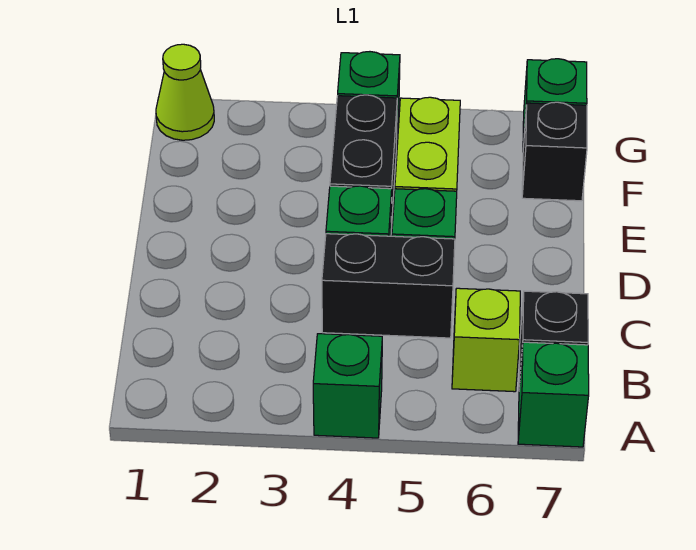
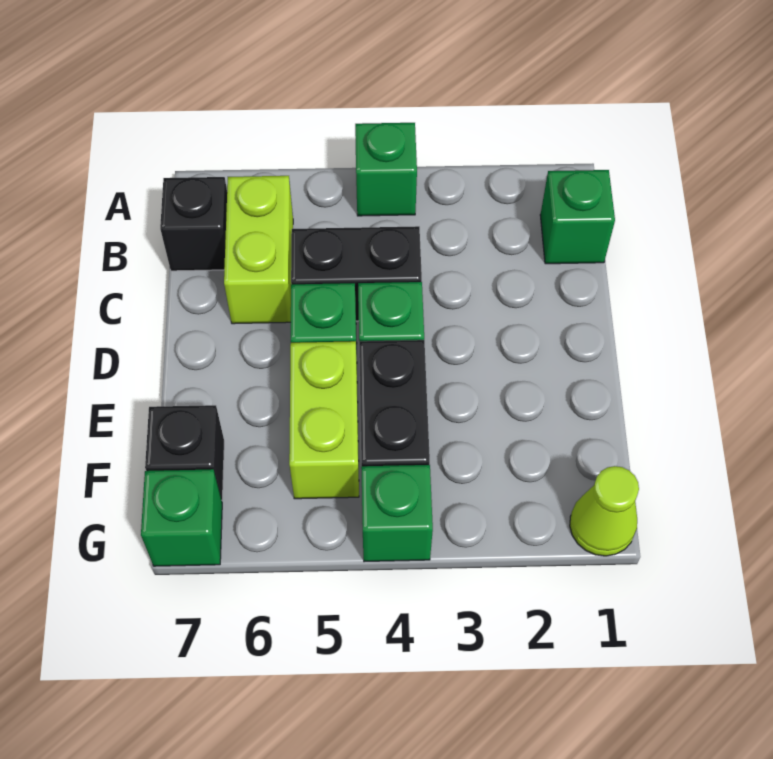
green 1x1 brick [518,342,589,447] -> green 1x1 brick moved to [540,170,615,264]
lime 1x1 brick [452,288,520,392] -> lime 1x2 brick [224,176,293,324]

